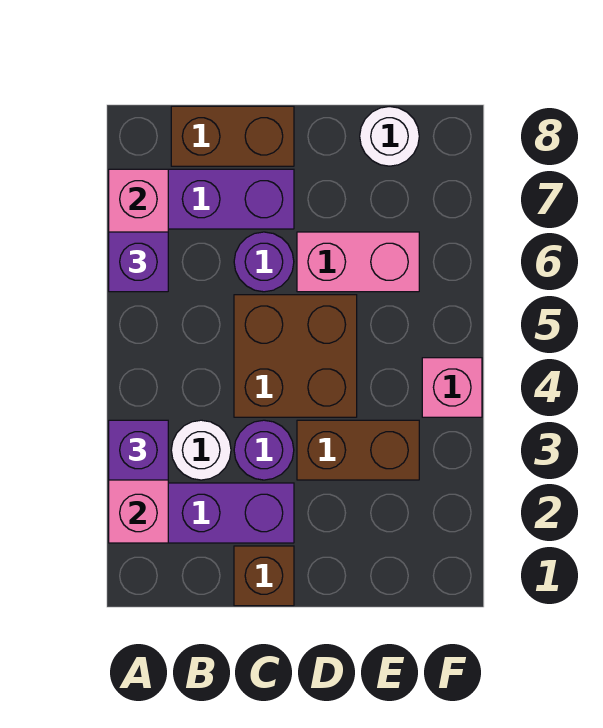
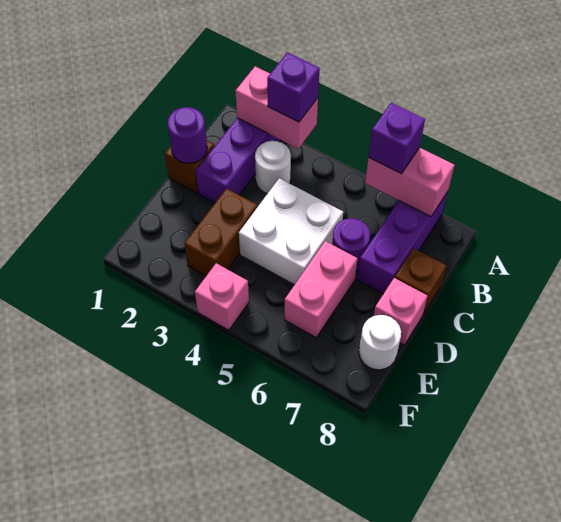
brown 1x2 brick [171,106,294,166] -> brown 1x1 brick [395,248,446,314]
purple 1x1 round brick [234,420,294,480] -> purple 1x1 round brick moved to [168,107,207,163]
brown 2x2 brick [234,295,357,417] -> white 2x2 brick [239,178,343,285]
none -> pink 1x1 brick [374,278,427,345]

